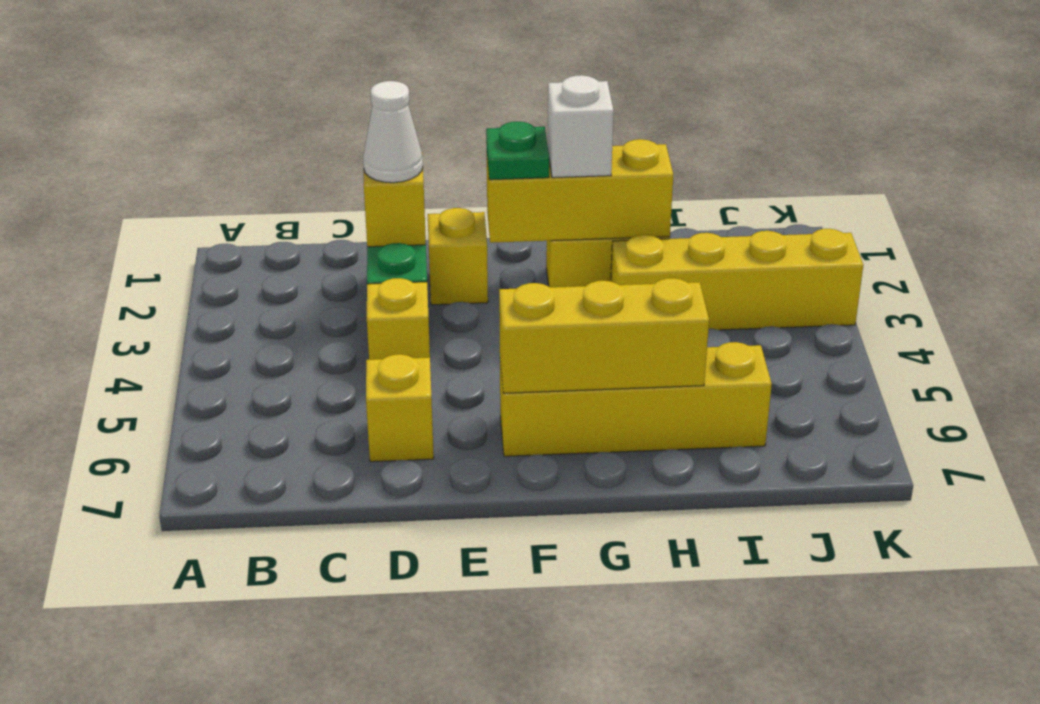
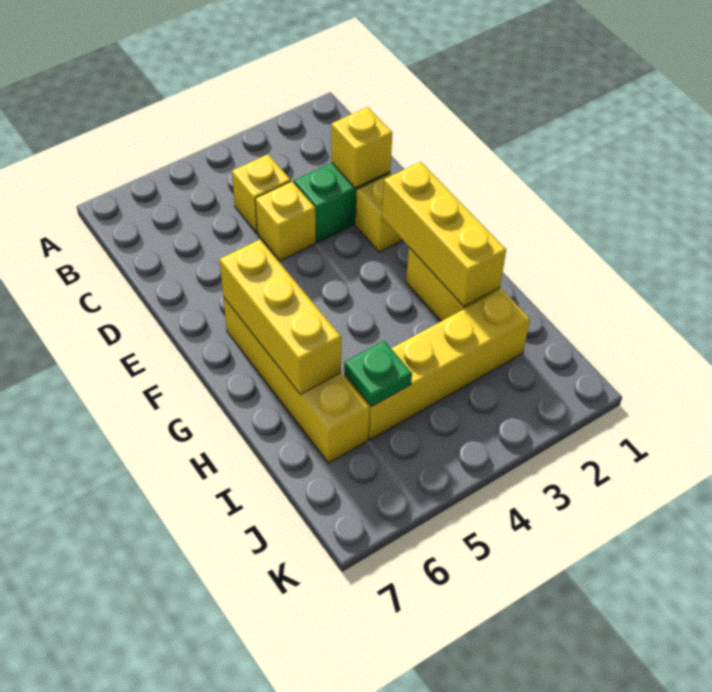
white 1x1 cone [363,81,423,183] -> none
yellow 1x1 brick [366,354,434,462] -> yellow 1x1 brick moved to [232,154,291,233]
green 1x1 plate [486,122,549,180] -> green 1x1 plate moved to [344,341,412,407]
white 1x1 brick [548,75,614,178] -> none
yellow 1x4 brick [611,229,863,330] -> yellow 1x4 brick turned to [344,289,530,440]

